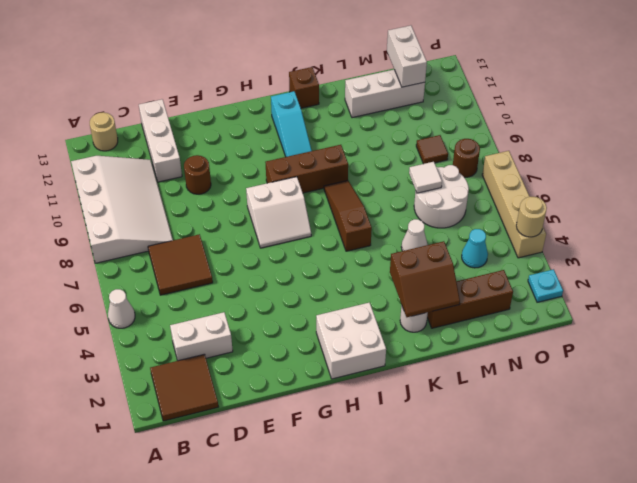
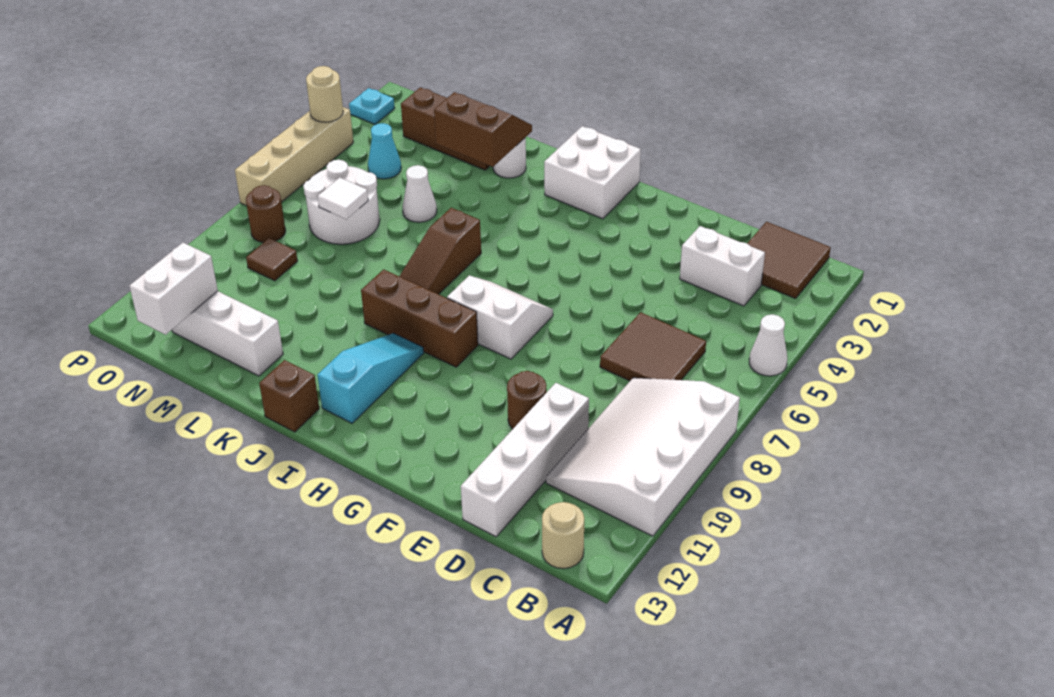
white 1x3 brick [139,99,182,182] -> white 1x4 brick [461,383,589,537]

